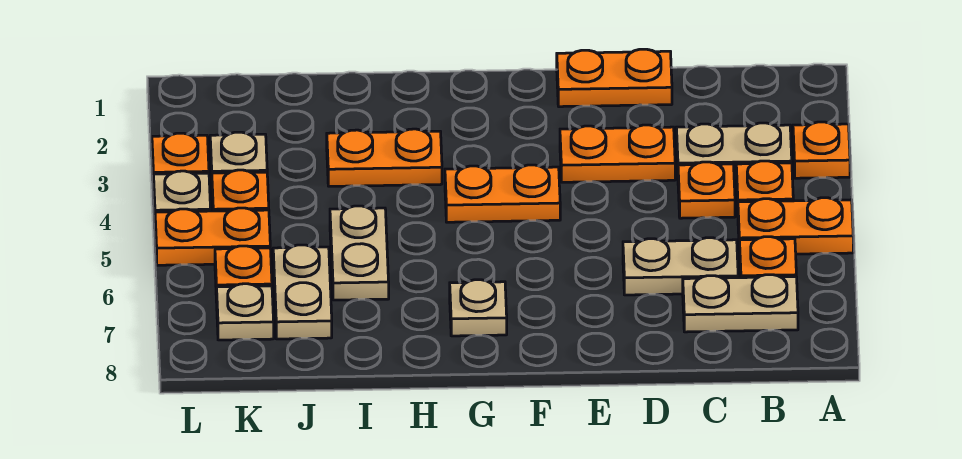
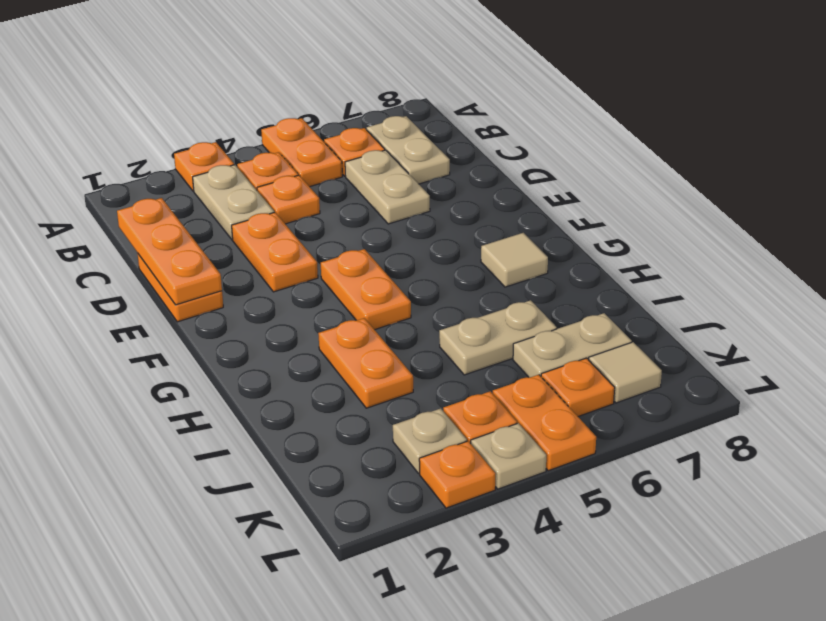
none -> orange 1x3 plate [117,198,222,305]
tan 1x1 plate [450,280,507,336] -> tan 1x1 tile [481,233,548,287]
tan 1x1 plate [217,284,274,340] -> tan 1x1 tile [589,342,662,403]

